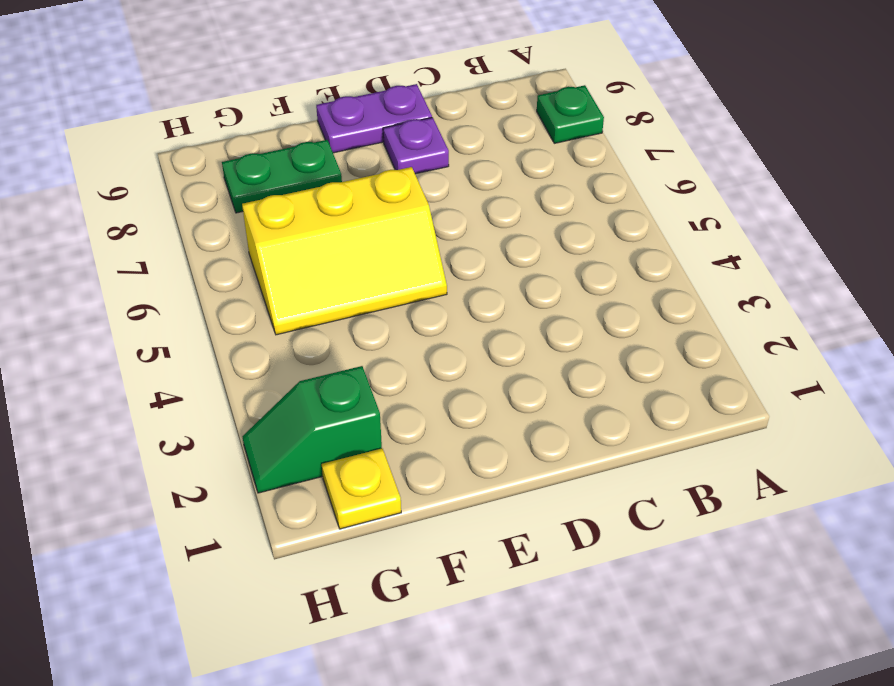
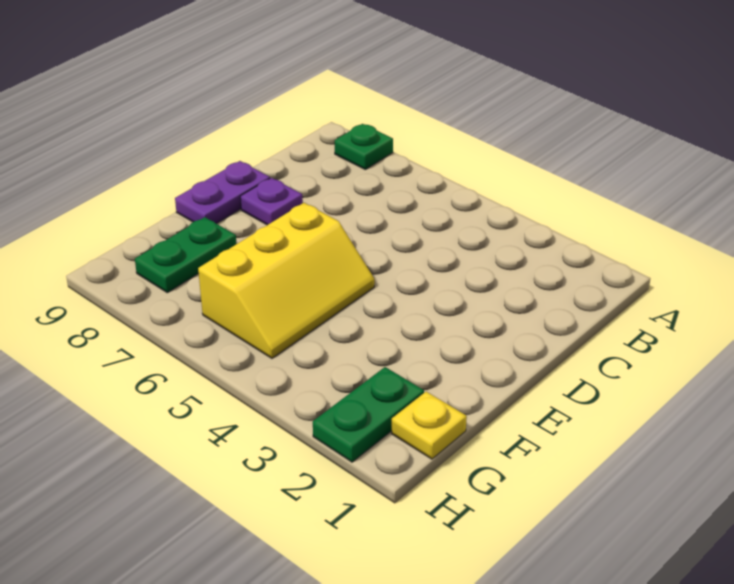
green 1x2 slope [242,366,382,493] -> green 1x2 plate [313,367,424,462]

